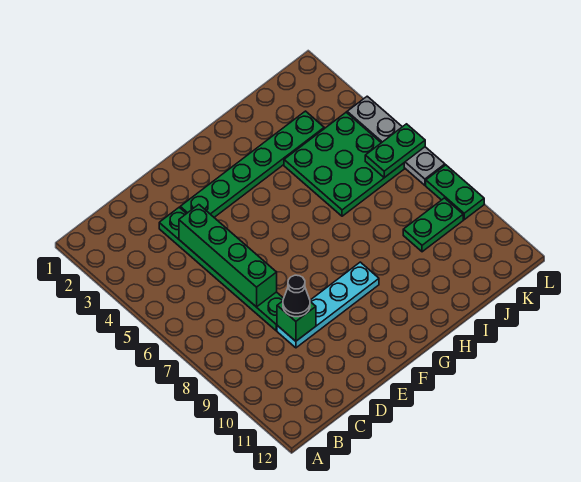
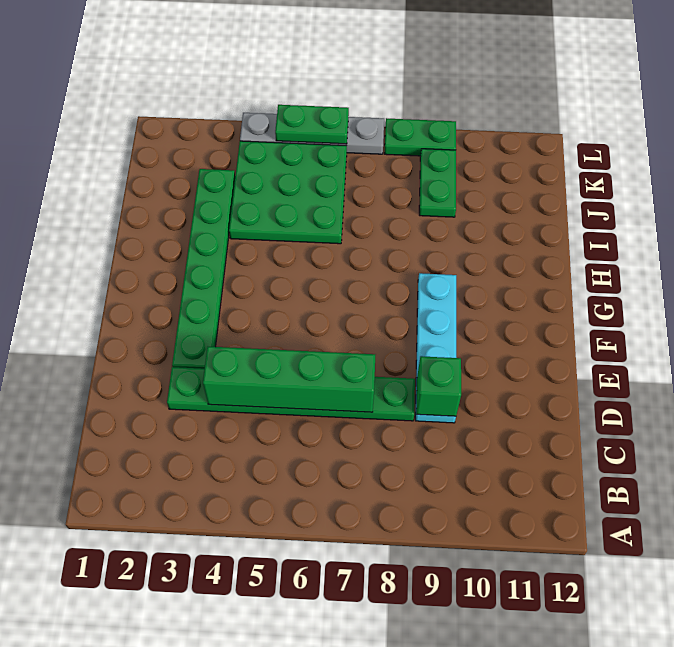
black 1x1 cone [283,275,310,317] -> none
green 1x2 plate [365,124,425,178] -> green 1x2 plate turned to [275,105,349,144]

